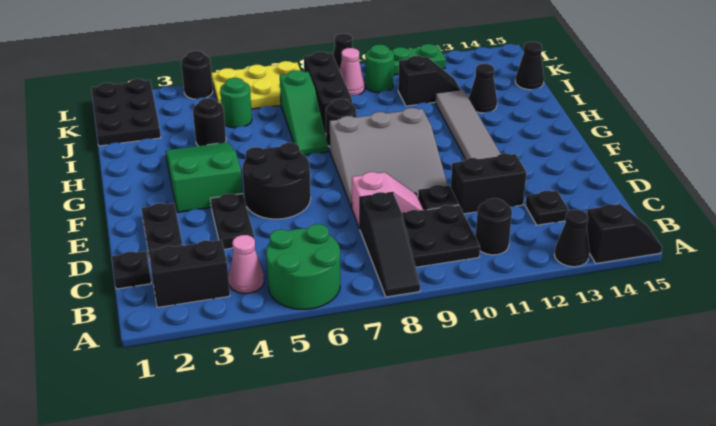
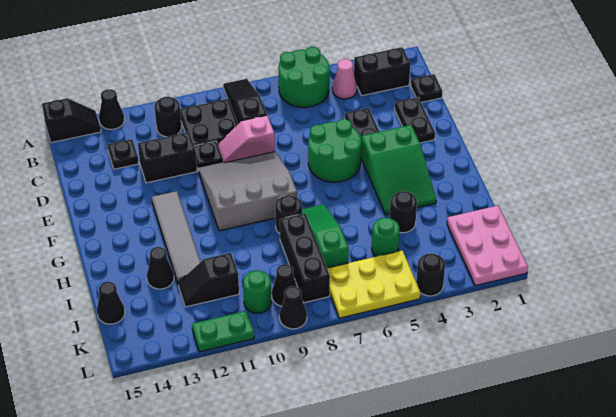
black 1x2 slope [587,204,662,263] -> black 1x2 slope turned to [42,98,101,143]
black 2x2 round brick [242,143,311,219] -> green 2x2 round brick [308,119,361,182]
black 2x3 plate [91,79,161,146] -> pink 2x3 plate [447,206,528,286]
pink 1x1 cone [340,48,365,96] -> black 1x1 cone [272,264,297,306]

